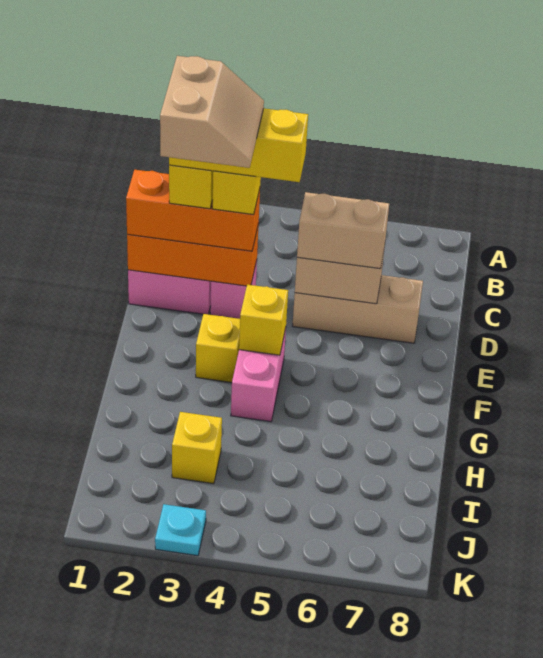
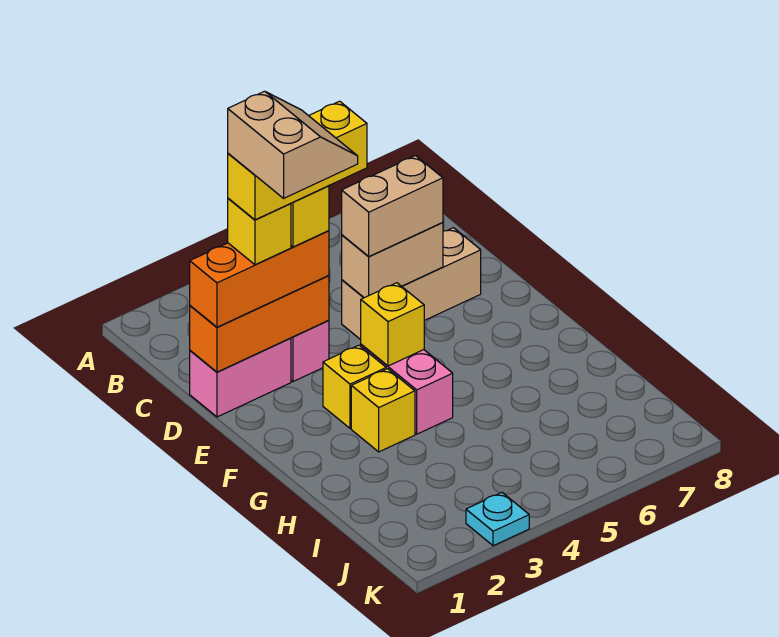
yellow 1x1 brick [172,412,222,484] -> yellow 1x1 brick moved to [351,369,415,452]

